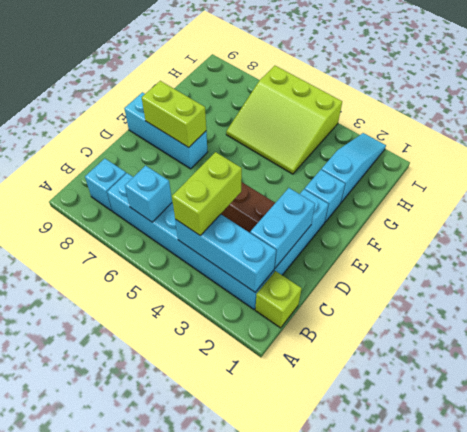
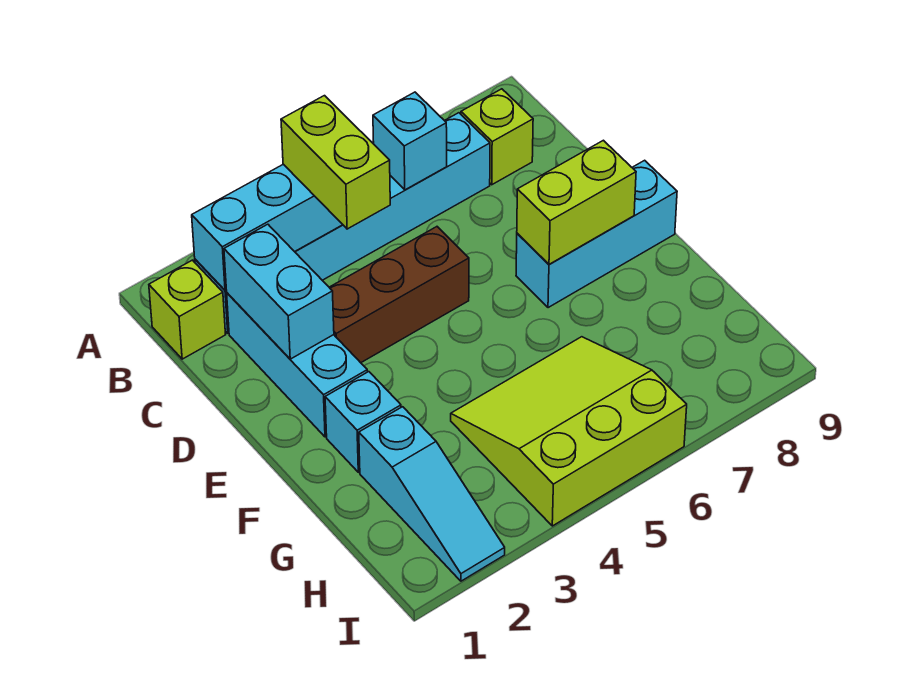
cyan 1x1 brick [85,159,126,211] -> lime 1x1 brick [461,89,533,185]

